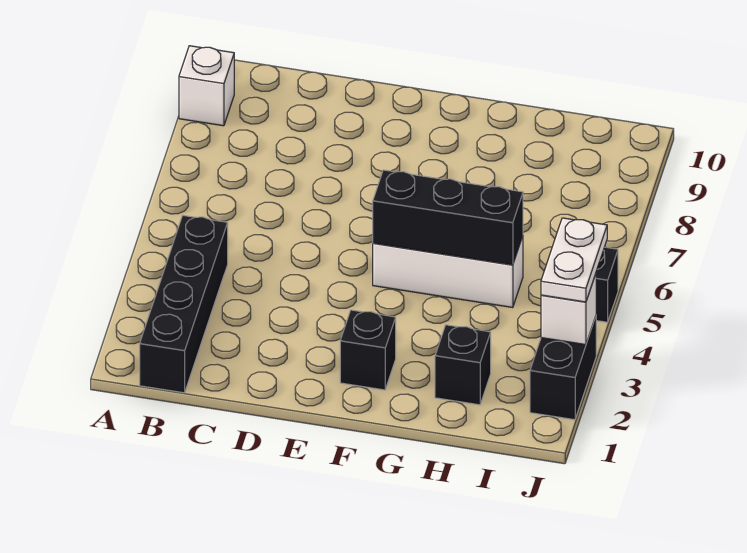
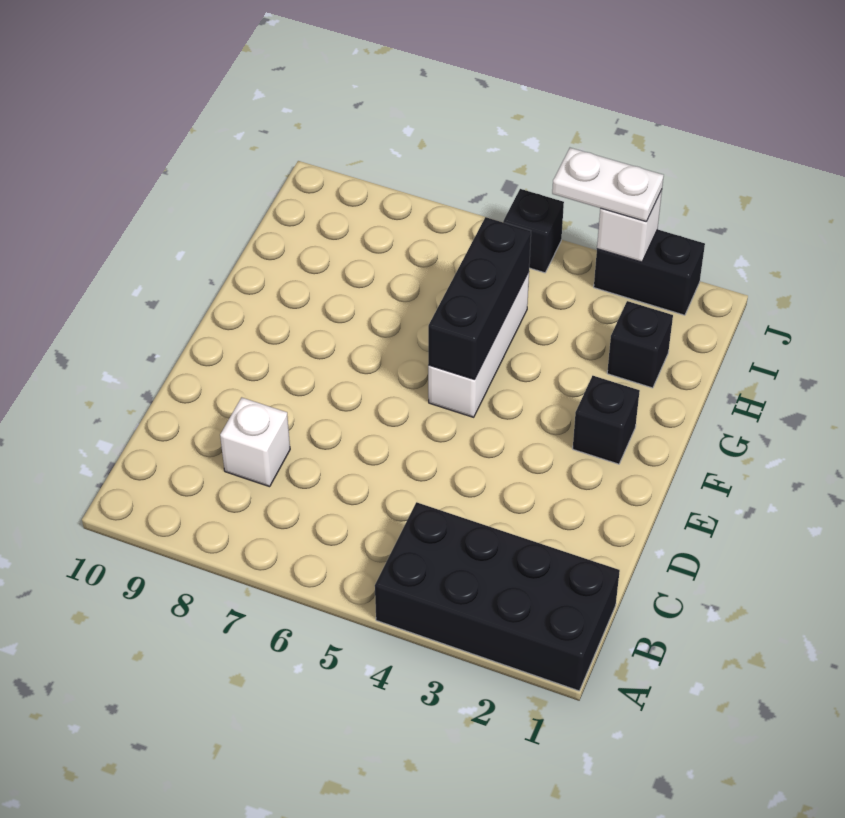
white 1x1 brick [179,46,234,126] -> white 1x1 brick moved to [220,397,290,487]
black 1x4 brick [140,216,228,393] -> black 2x4 brick [375,502,620,691]

